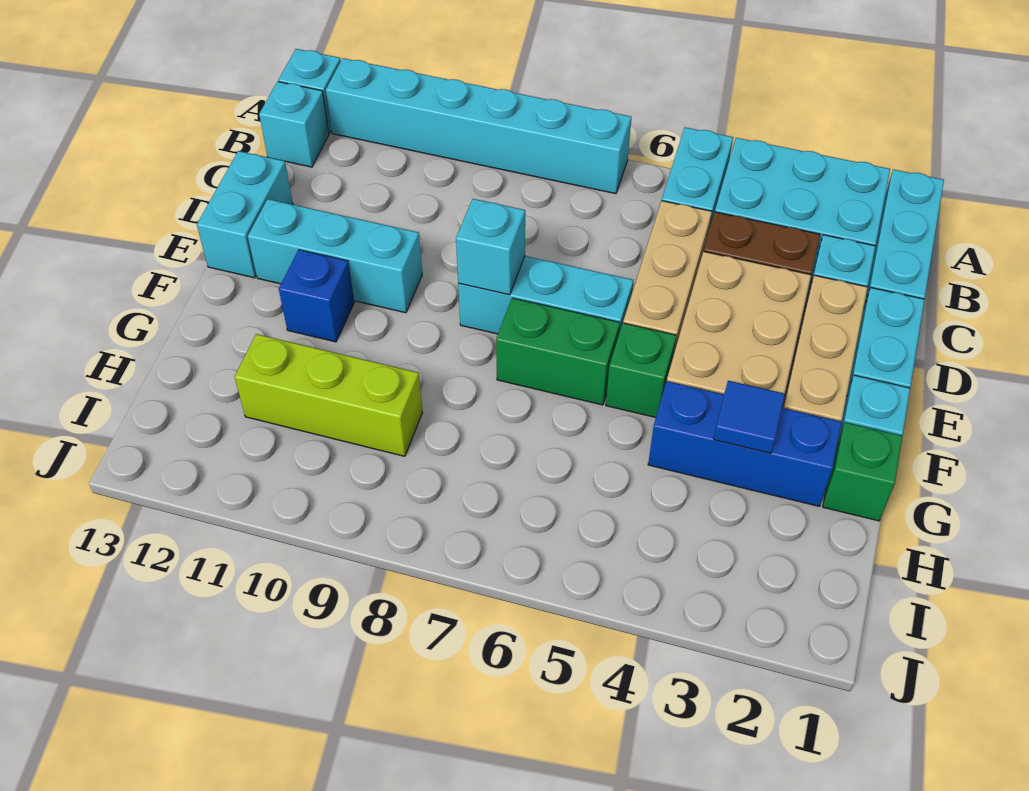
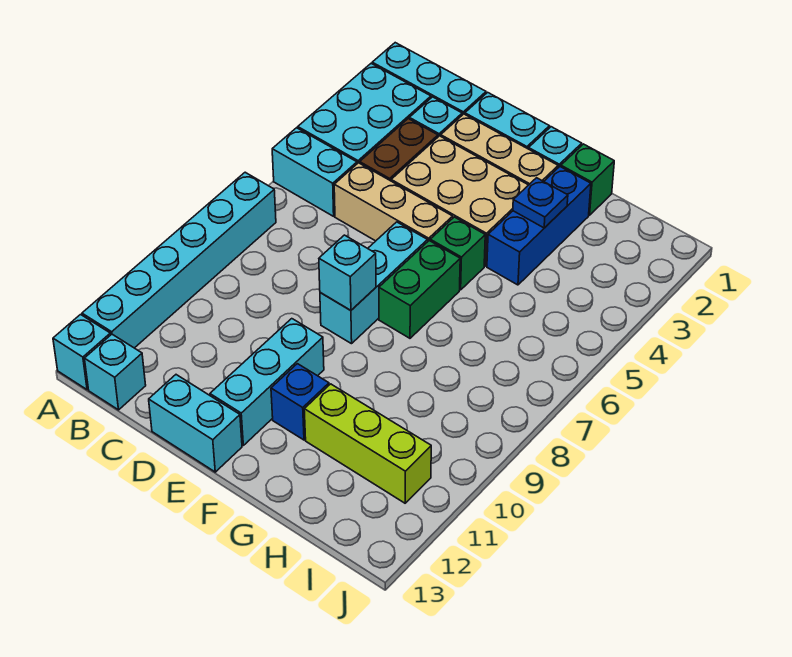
blue 1x1 tile [714,381,785,453] -> blue 1x1 plate [513,178,568,228]
lime 1x3 brick [235,334,422,456] -> lime 1x3 brick turned to [304,384,431,503]

